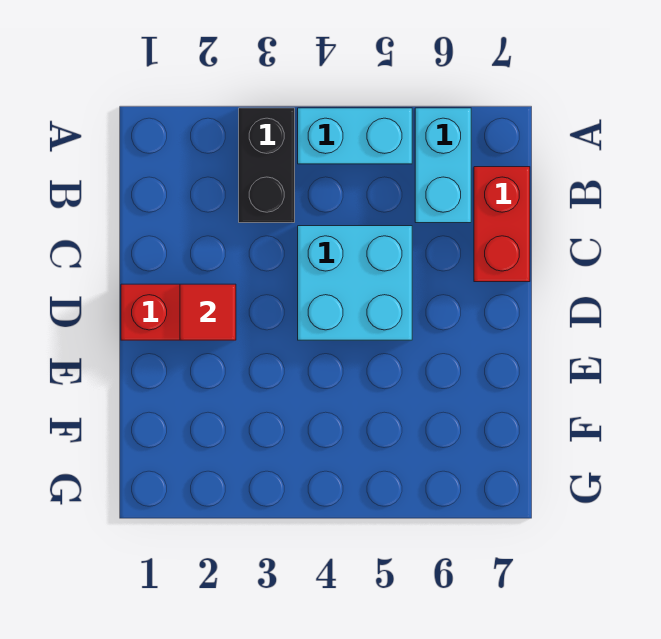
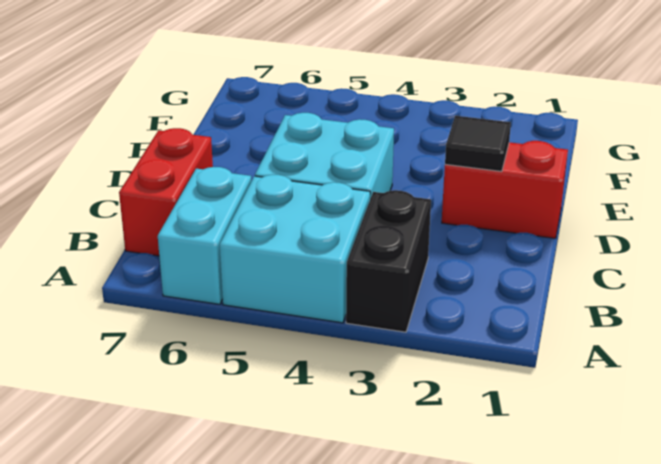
cyan 1x2 brick [298,108,412,164] -> cyan 2x2 brick [220,175,370,323]
red 1x1 tile [180,284,236,340] -> black 1x1 tile [445,116,511,172]

